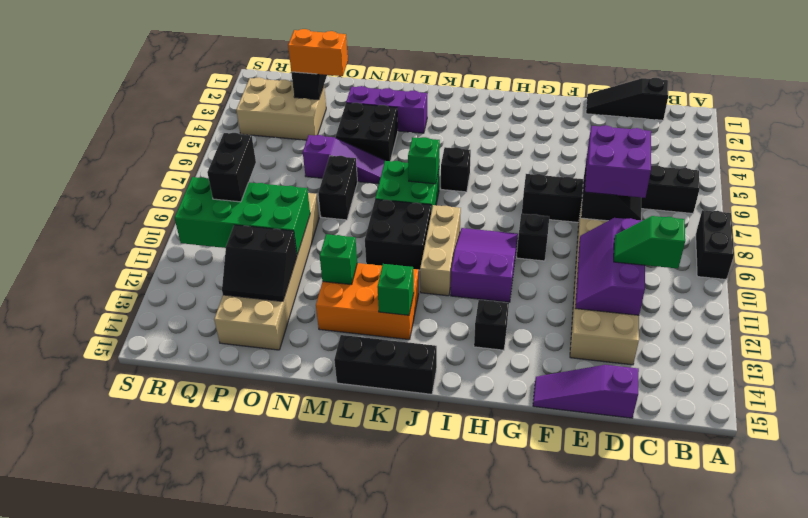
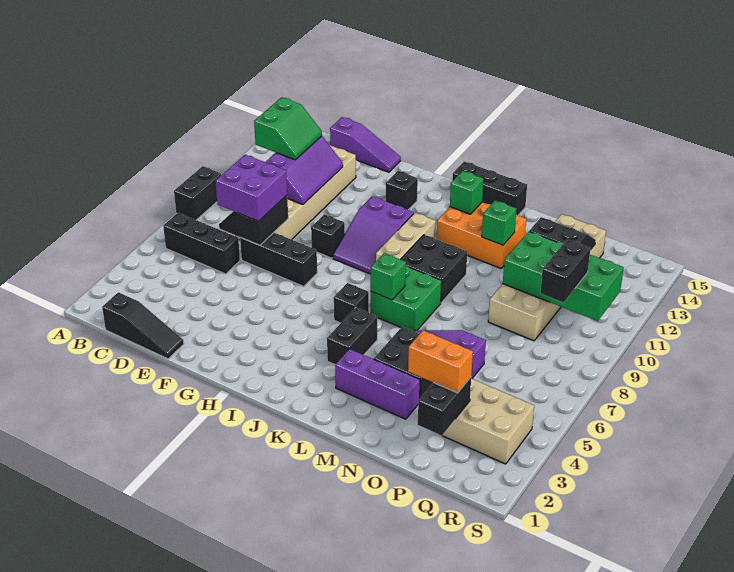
green 1x2 slope [614,216,685,269] -> green 2x2 slope [254,97,322,160]
black 1x2 brick [318,156,358,220] -> black 1x2 brick moved to [327,307,378,365]

